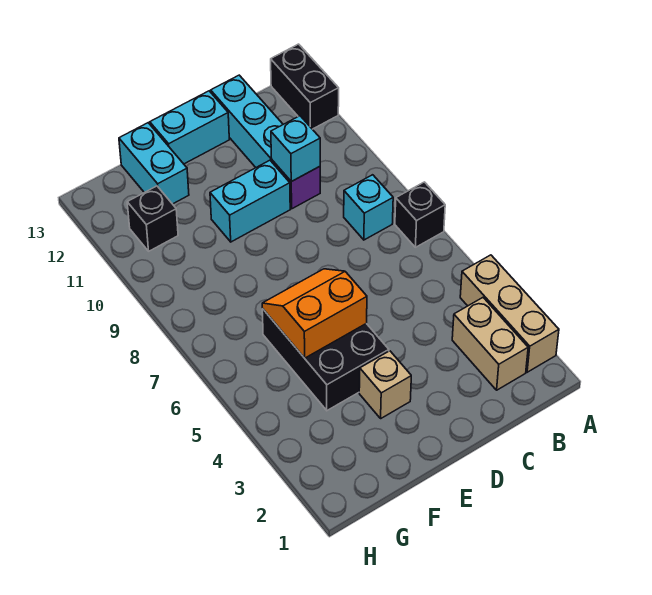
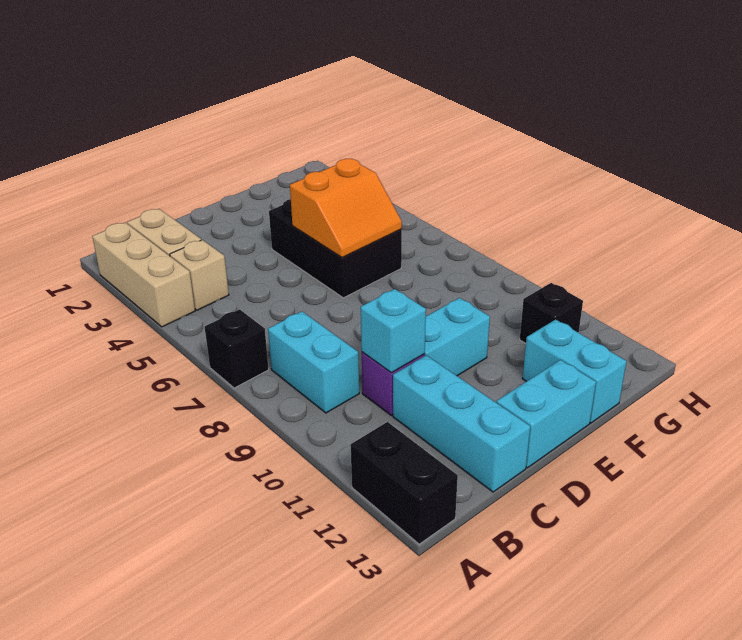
cyan 1x1 brick [344,175,393,240] -> cyan 1x2 brick [268,312,359,413]
tan 1x1 brick [359,351,411,418] -> tan 1x1 brick moved to [170,240,229,310]

